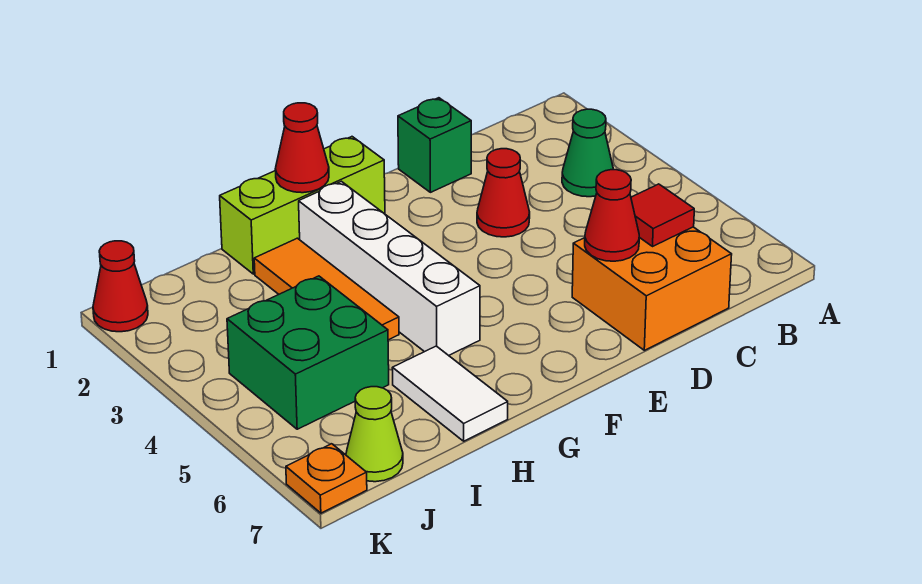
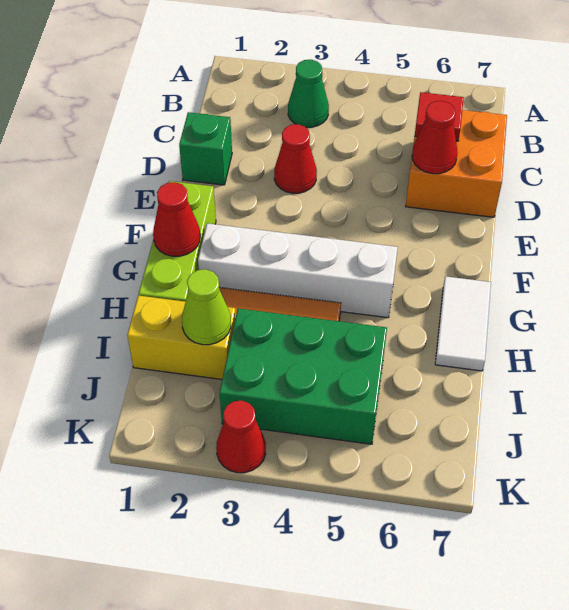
white 1x2 tile [392,346,508,441] -> white 1x2 tile turned to [435,276,491,371]
none -> yellow 1x2 brick [127,296,236,379]
green 2x2 brick [227,276,389,429] -> green 2x3 brick [220,308,387,444]
lime 1x1 cone [346,387,403,482] -> lime 1x1 cone moved to [182,269,231,345]
red 1x1 cone [93,241,148,332] -> red 1x1 cone moved to [216,401,266,473]
orange 1x1 plate [286,444,367,513] -> none

